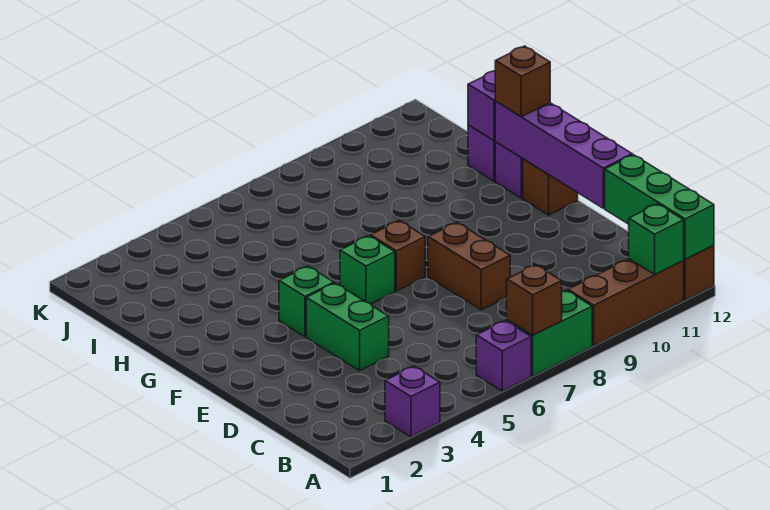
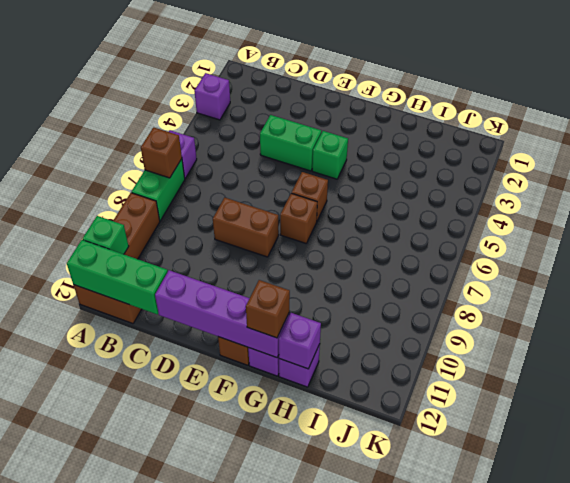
green 1x1 brick [340,236,395,304] -> brown 1x1 brick [292,172,328,221]

